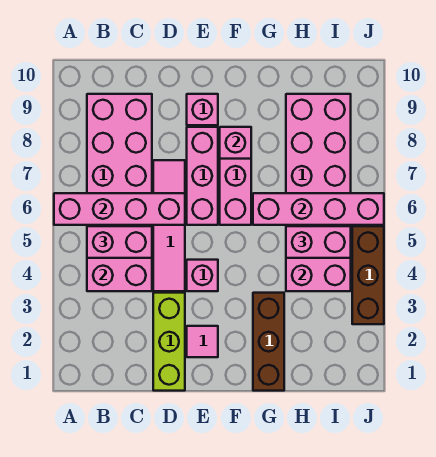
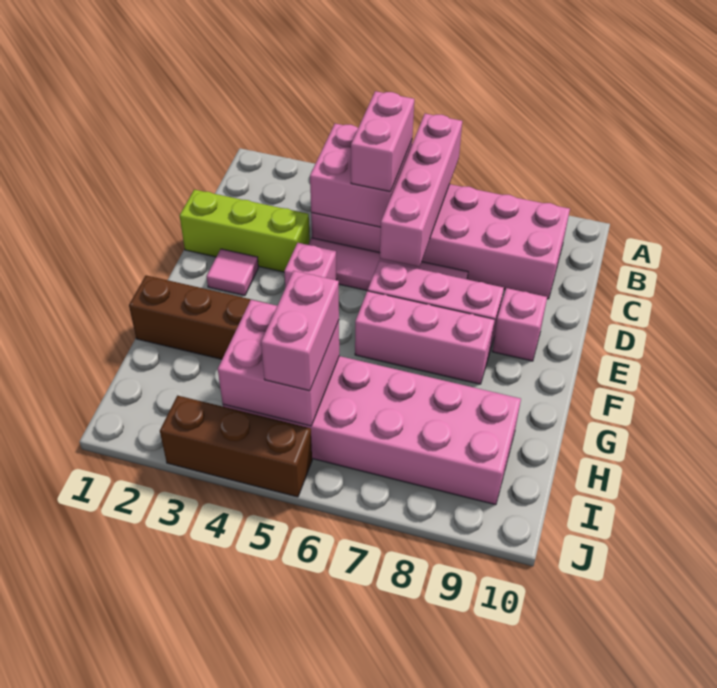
pink 1x1 brick [220,127,251,159] -> none
pink 1x4 brick [253,193,384,225] -> none

